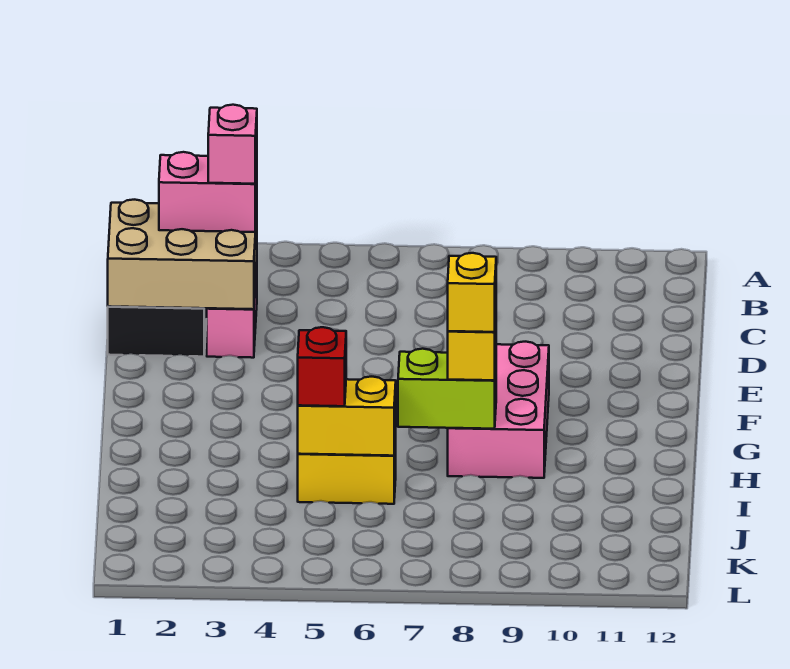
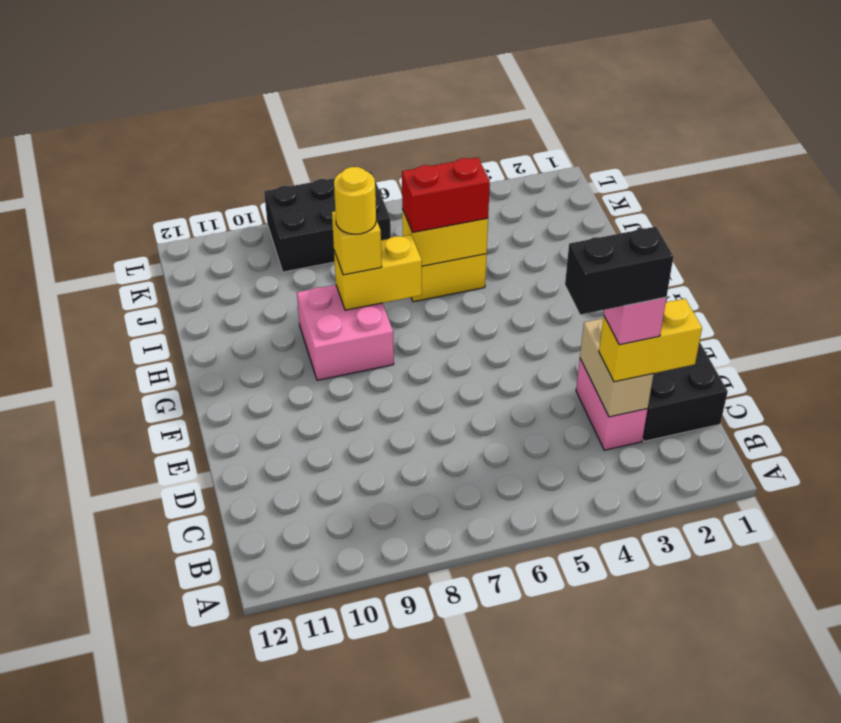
tan 2x3 brick [108,200,257,309] -> tan 1x2 brick [580,318,653,417]
pink 1x2 brick [159,152,257,232] -> yellow 1x2 brick [599,299,702,382]
none -> black 1x2 brick [565,227,674,315]
pink 2x3 brick [448,342,549,478] -> pink 2x2 brick [297,285,394,380]
lime 1x2 brick [398,349,496,429] -> yellow 1x2 brick [334,235,422,310]
yellow 1x1 brick [448,253,496,332] -> yellow 1x1 round brick [334,167,376,234]
red 1x1 brick [298,327,346,406] -> red 1x2 brick [402,157,490,232]
none -> black 2x3 brick [264,172,391,272]

